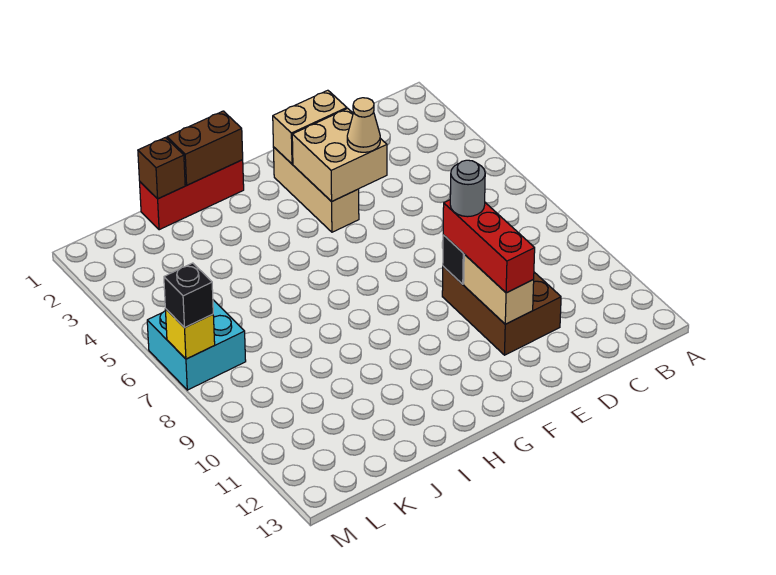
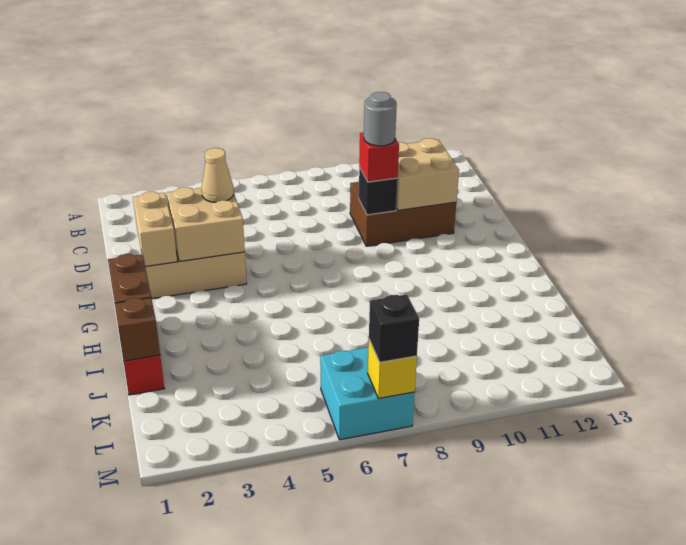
red 1x3 brick [443,200,535,293] -> red 1x1 brick [359,132,399,182]
tan 1x2 brick [464,255,534,324] -> tan 2x2 brick [396,138,459,210]

